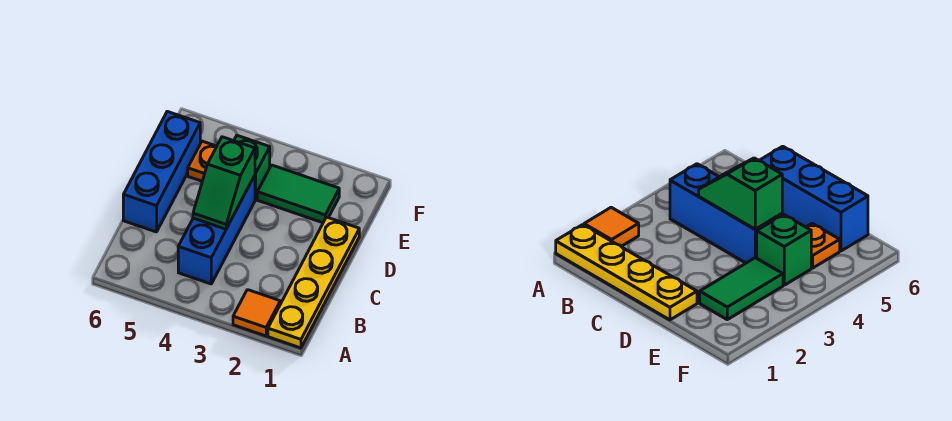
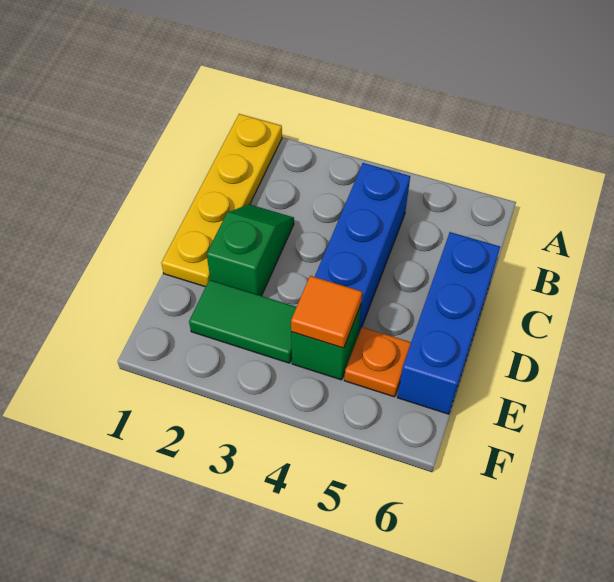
orange 1x1 tile [233,290,280,336] -> orange 1x1 tile moved to [291,276,362,348]
green 1x2 slope [193,137,255,229] -> green 1x2 slope moved to [207,204,294,296]

